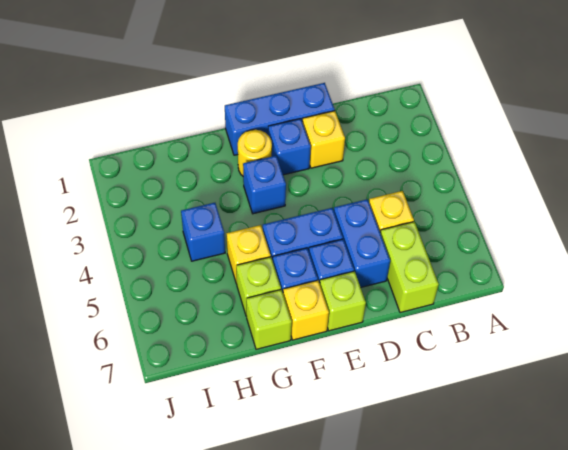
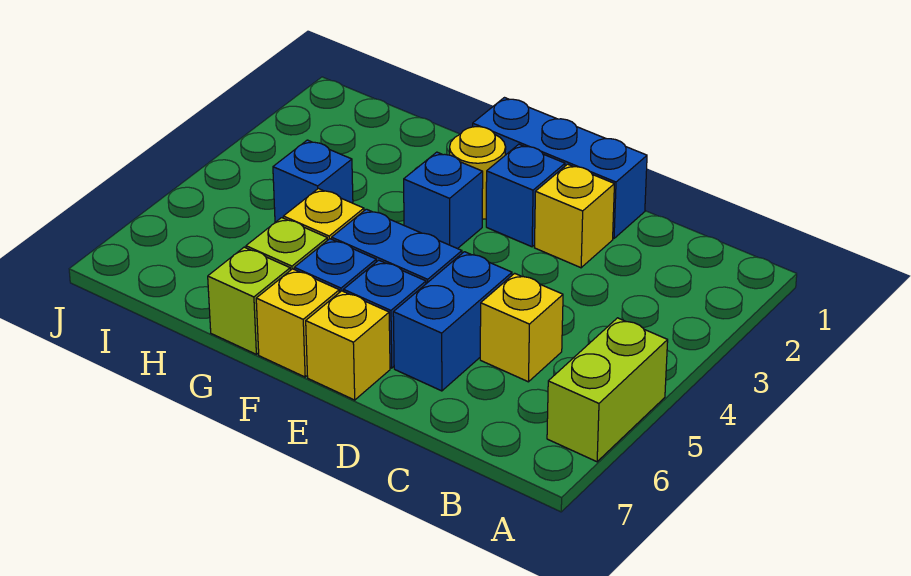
lime 1x2 brick [380,222,439,313] -> lime 1x2 brick moved to [547,318,668,462]
lime 1x1 brick [320,271,366,331] -> yellow 1x1 brick [306,291,390,400]

